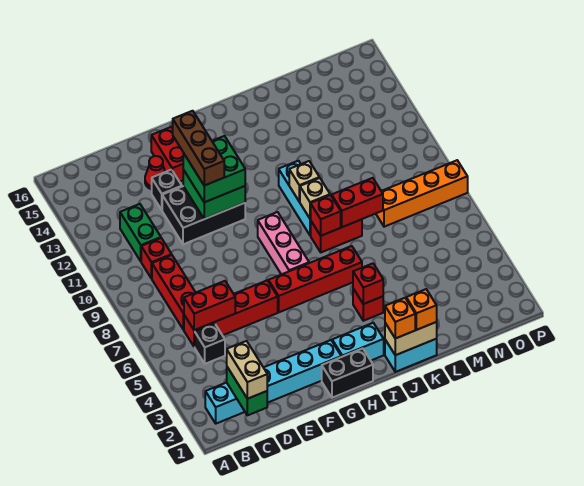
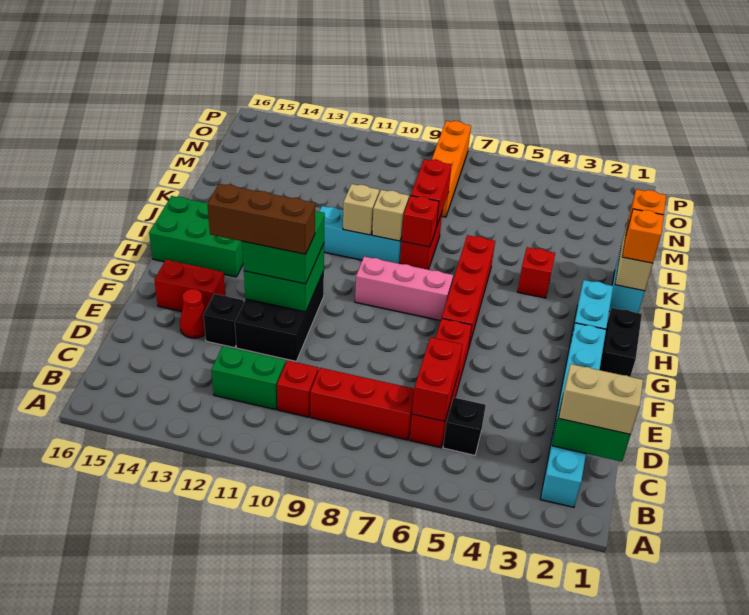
none -> green 2x3 brick [149,196,243,277]
red 1x1 brick [353,263,383,304] -> none

